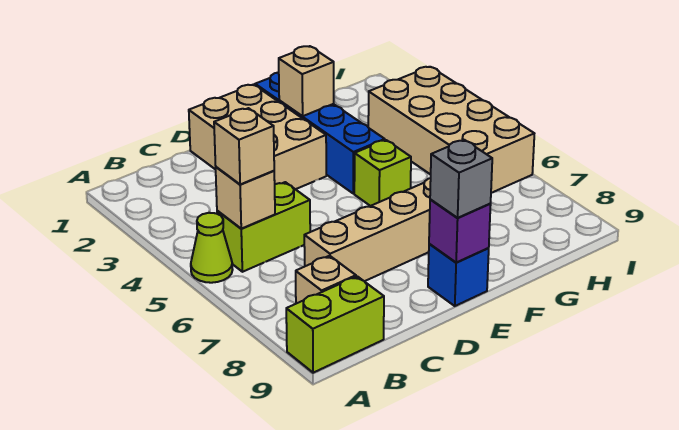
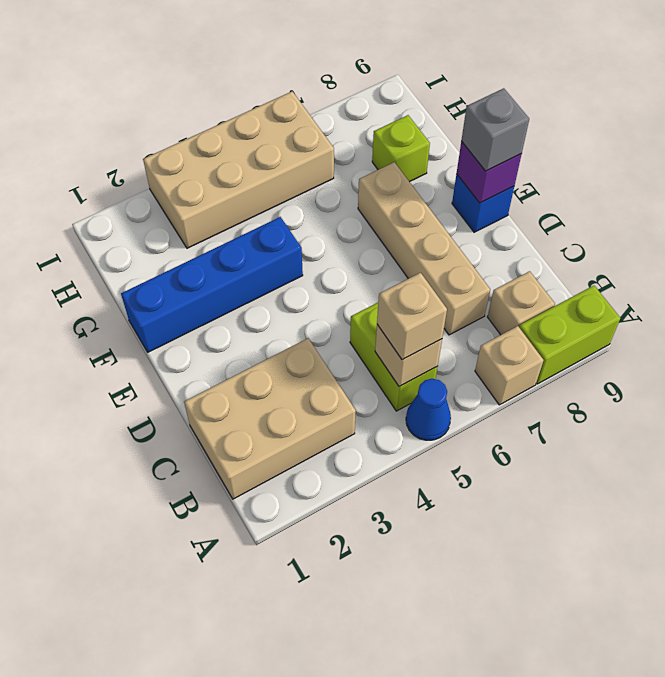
lime 1x1 cone [191,213,233,283] -> blue 1x1 cone [406,379,451,440]
lime 1x2 brick [286,276,384,373] -> lime 1x2 brick turned to [519,286,620,384]
tan 2x3 brick [189,85,326,189] -> tan 2x3 brick moved to [184,338,356,499]
tan 1x1 brick [279,46,334,116] -> tan 1x1 brick moved to [475,326,543,405]
lime 1x1 brick [354,140,411,206] -> lime 1x1 brick moved to [372,115,430,182]

